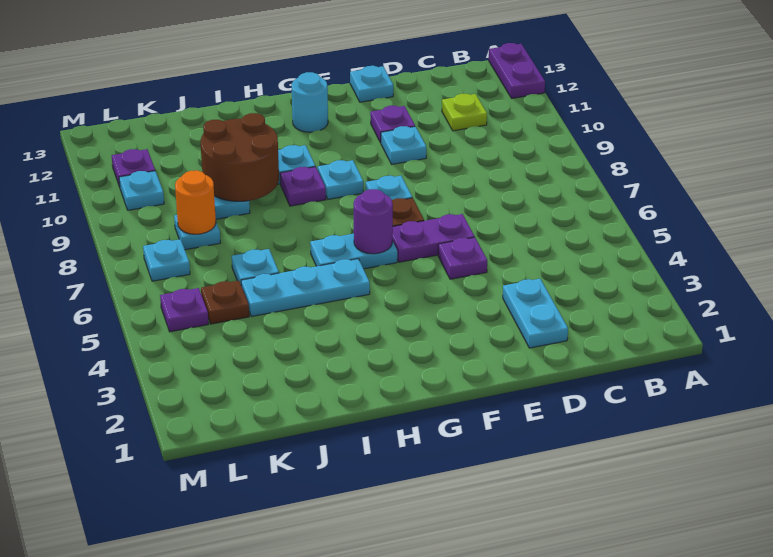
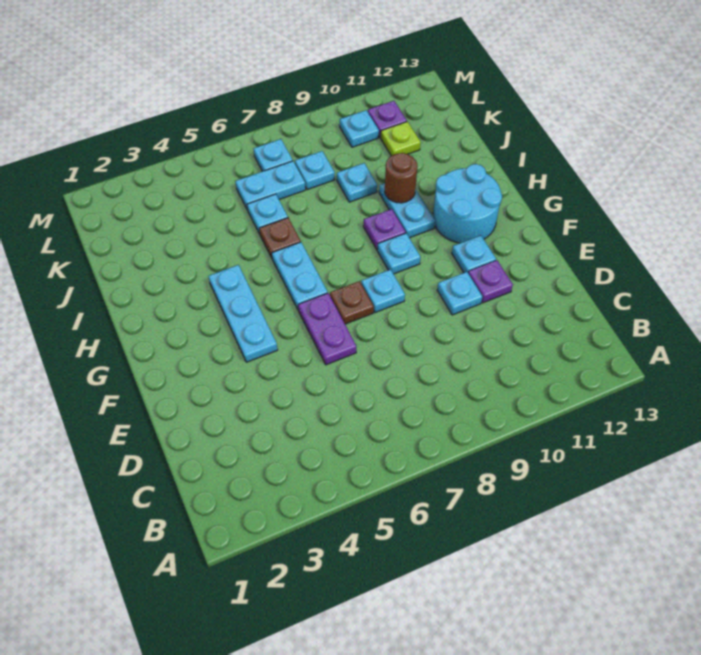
purple 1x2 plate [489,43,545,98] -> none
lime 1x1 plate [442,94,487,131] -> lime 1x1 plate moved to [381,122,421,156]
cyan 1x2 plate [503,279,568,348] -> cyan 1x2 plate moved to [235,161,306,210]
purple 1x1 plate [438,237,487,279] -> none
cyan 1x1 plate [350,66,393,102] -> cyan 1x1 plate moved to [452,235,496,273]
purple 1x1 round brick [353,189,393,254] -> none
cyan 1x1 round brick [292,72,328,132] -> cyan 2x2 round brick [433,164,502,243]
cyan 1x3 plate [241,259,370,317] -> cyan 1x3 plate moved to [208,265,278,362]
brown 2x2 round brick [201,113,279,201] -> brown 1x1 round brick [385,153,417,203]
brown 1x1 plate [201,281,249,324] -> brown 1x1 plate moved to [259,218,301,258]
orange 1x1 round brick [175,170,216,234] -> none
purple 1x1 plate [160,288,209,332] -> none

